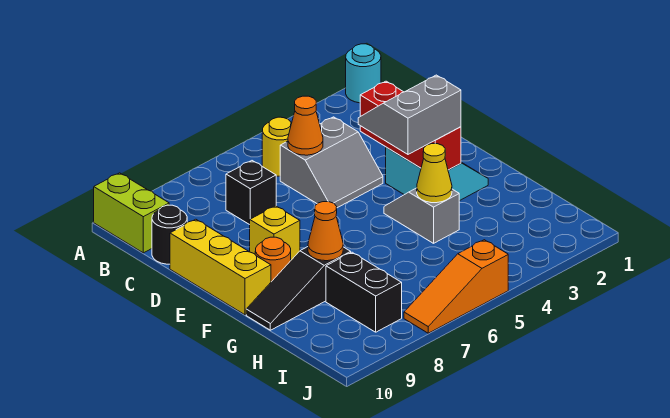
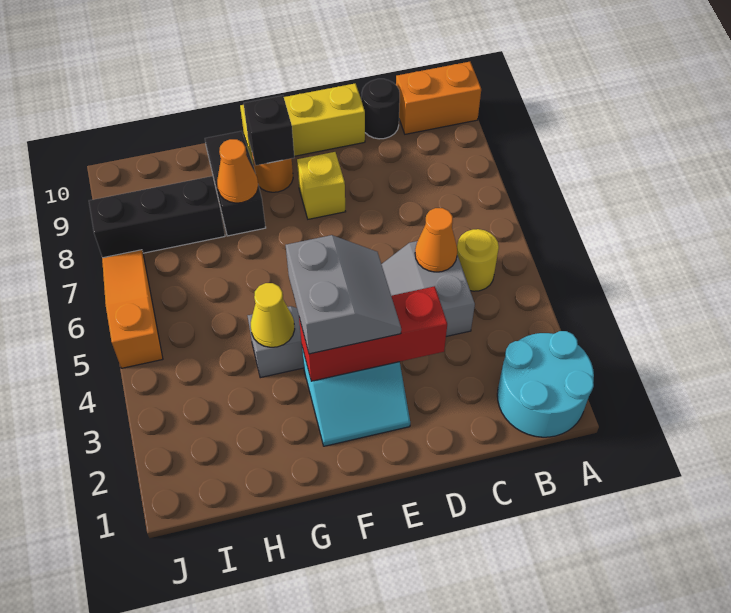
cyan 1x1 round brick [346,44,381,103] -> cyan 2x2 round brick [497,331,594,437]
lime 1x2 brick [94,173,169,253] -> orange 1x2 brick [396,62,481,134]
black 1x1 brick [226,161,276,225] -> black 1x1 brick moved to [244,95,294,165]
black 1x2 brick [326,252,402,332] -> black 1x3 brick [89,176,225,258]

